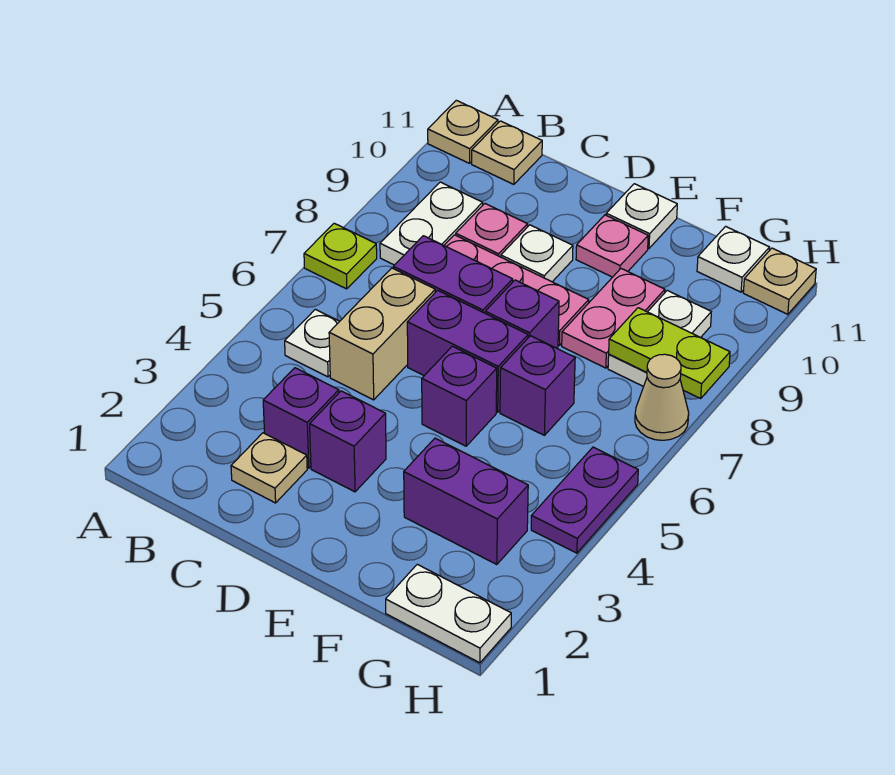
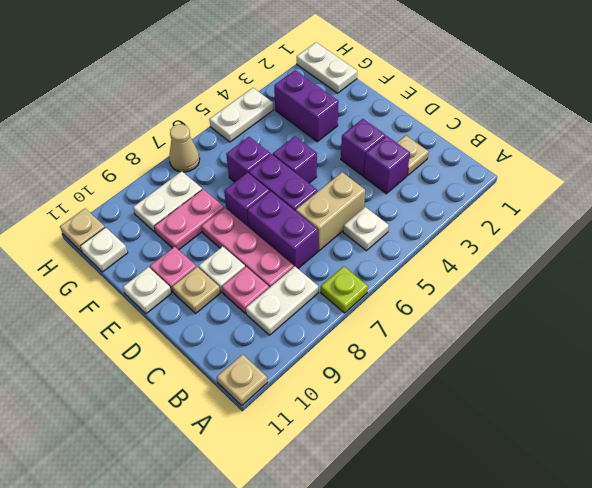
tan 1x1 plate [472,121,542,184] -> tan 1x1 plate moved to [172,267,220,313]
lime 1x2 plate [609,308,730,398] -> none
purple 1x2 plate [531,447,638,553] -> white 1x2 plate [209,88,273,142]

